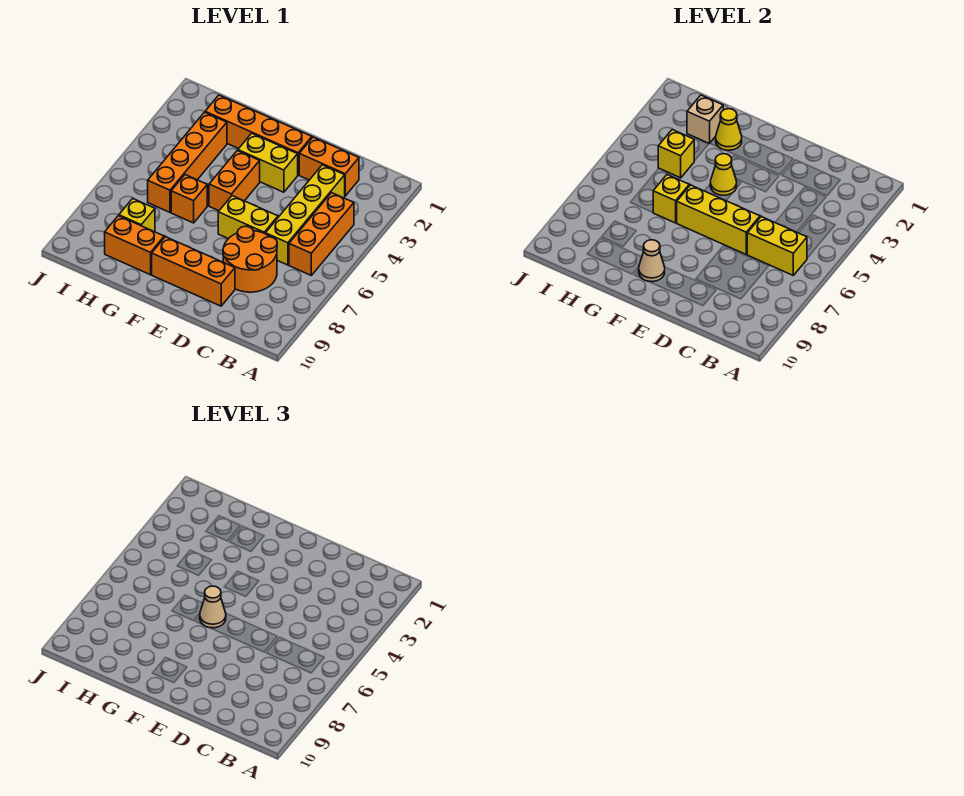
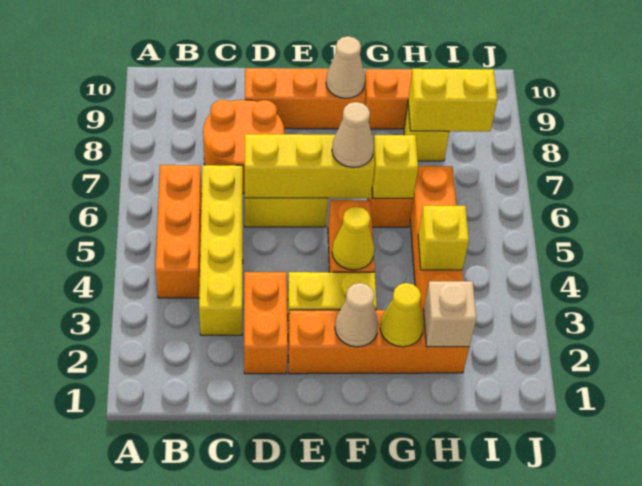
yellow 1x2 brick [747,217,807,275] -> yellow 1x2 brick moved to [408,69,497,131]
orange 1x2 brick [299,137,359,196] -> orange 1x2 brick turned to [244,272,288,374]
none -> tan 1x1 cone [335,283,379,347]

